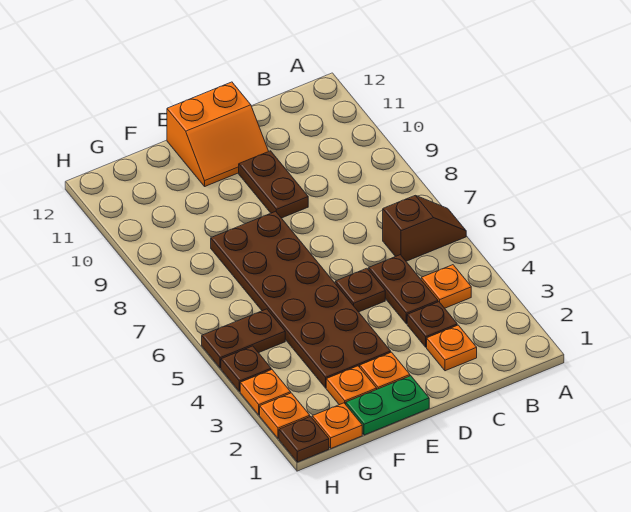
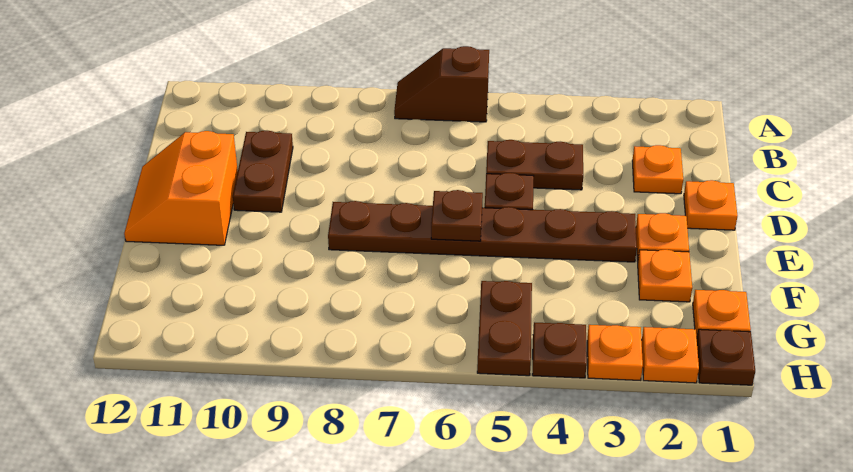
brown 1x2 slope [383,195,466,261] -> brown 1x2 slope turned to [394,46,489,122]
orange 1x1 plate [421,265,471,308] -> orange 1x1 plate moved to [684,180,738,230]
brown 1x1 plate [407,302,457,347] -> brown 1x1 plate moved to [431,190,483,241]
brown 1x2 plate [239,151,308,218] -> brown 1x2 plate turned to [233,131,293,212]
orange 2x2 slope [167,82,269,186] -> orange 2x2 slope turned to [124,131,238,245]
green 1x2 plate [346,376,429,435] -> none
brown 2x6 plate [211,211,391,388] -> brown 1x6 plate [328,201,637,262]

